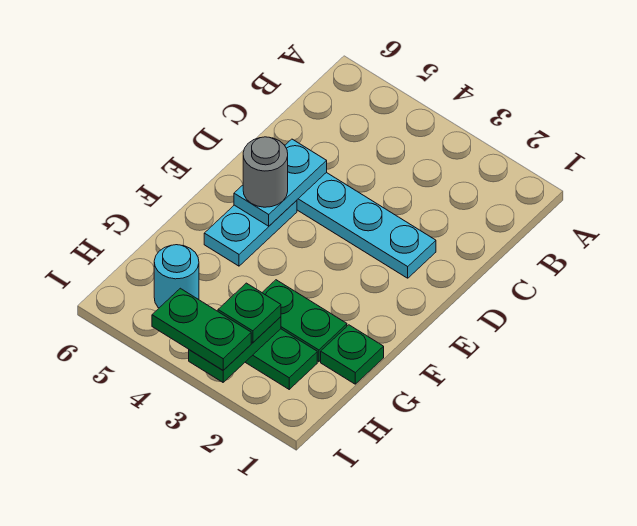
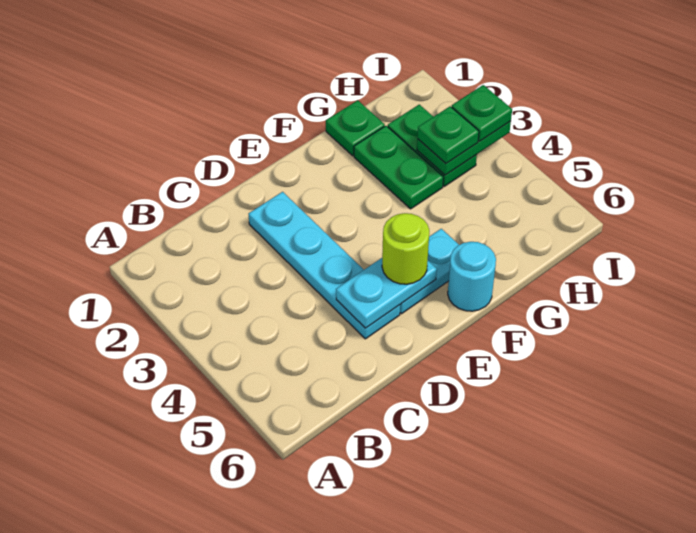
grey 1x1 round brick [243,137,288,207] -> lime 1x1 round brick [382,213,429,284]
cyan 1x1 round brick [154,245,199,308] -> cyan 1x1 round brick moved to [448,242,496,311]
green 1x2 plate [152,288,251,370] -> green 1x1 plate [452,85,512,141]

